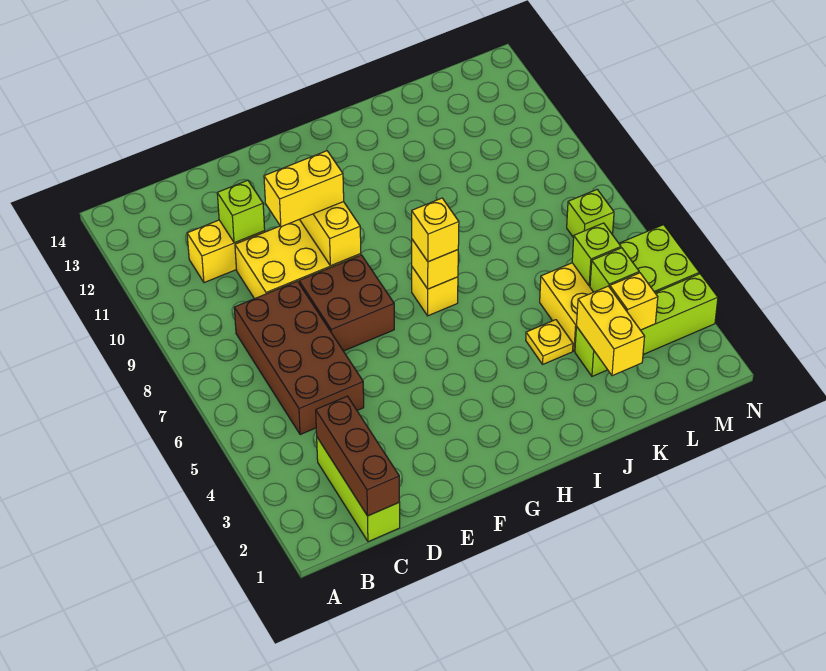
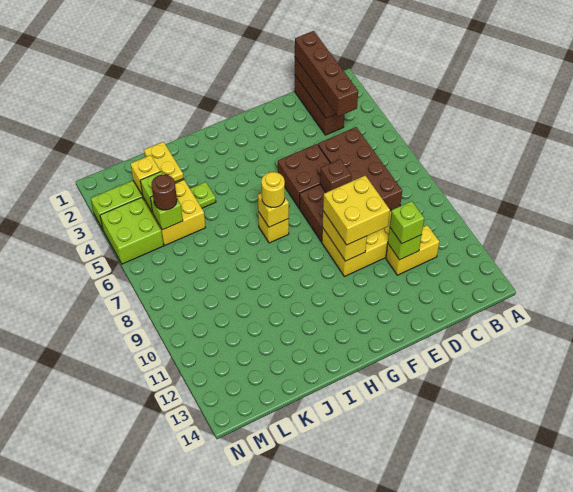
lime 1x3 brick [317,438,400,542] -> brown 1x3 brick [294,76,344,135]
none -> brown 1x4 brick [295,31,358,116]
none -> brown 2x2 brick [278,144,330,208]
none -> brown 1x1 brick [320,159,351,192]
yellow 1x2 brick [264,151,344,227] -> yellow 2x2 brick [323,175,390,245]
yellow 1x1 brick [412,198,459,262] -> yellow 1x1 round brick [261,172,285,207]
yellow 1x1 plate [526,320,573,364] -> lime 1x1 plate [190,182,216,208]
yellow 1x2 brick [576,286,645,376] -> yellow 1x2 plate [144,142,184,182]
none -> brown 1x1 round brick [152,175,177,210]
lime 1x1 brick [567,190,614,238] -> lime 1x1 brick moved to [390,201,424,244]

